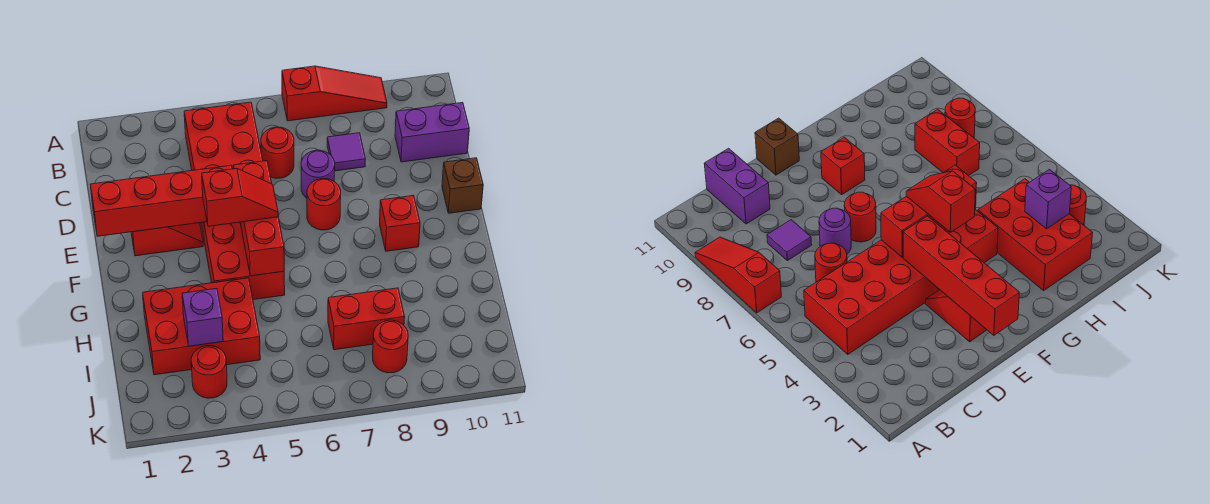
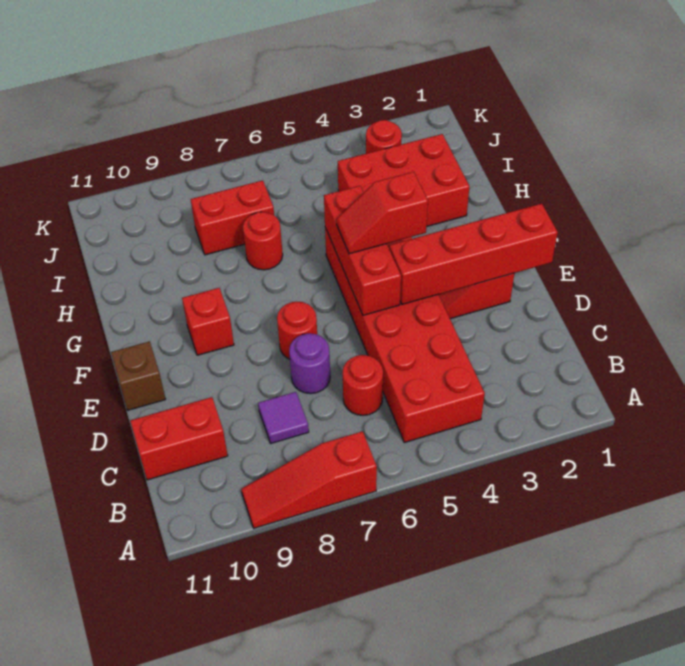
purple 1x2 brick [395,102,469,162] -> red 1x2 brick [130,397,228,480]
purple 1x1 brick [182,289,223,346] -> none
red 1x1 round brick [373,320,408,373] -> red 1x1 round brick moved to [243,212,283,270]

